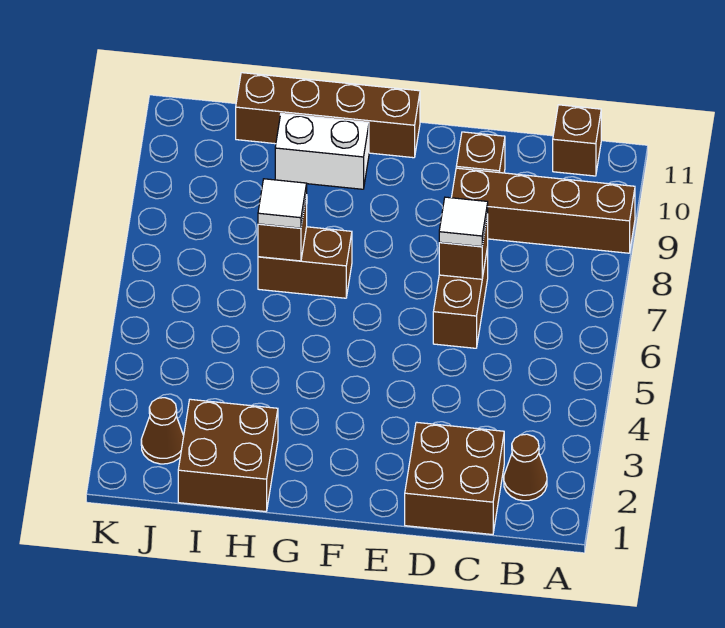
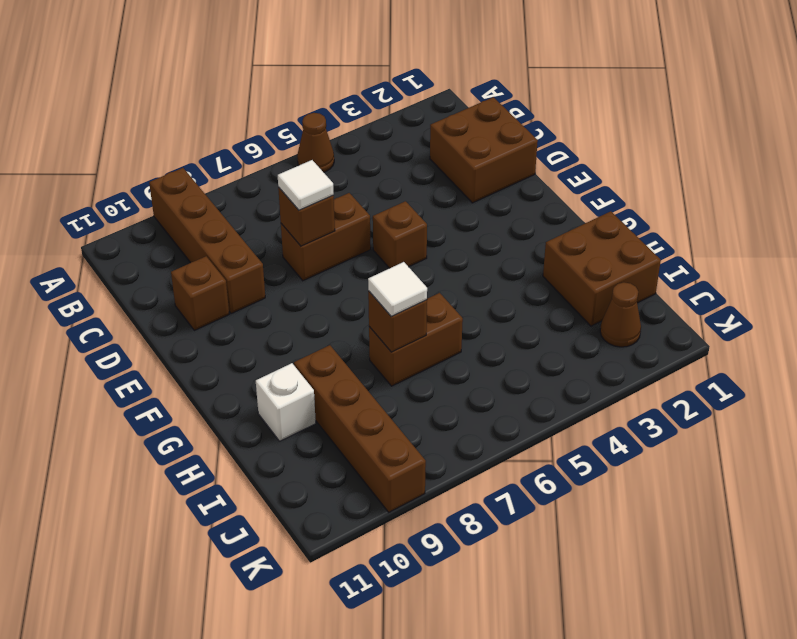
brown 1x1 cone [504,434,547,501] -> brown 1x1 cone moved to [297,113,334,172]
brown 1x1 brick [553,105,601,176] -> brown 1x1 brick moved to [373,201,427,268]
brown 1x4 brick [236,73,420,158] -> brown 1x4 brick moved to [294,345,426,512]
brown 1x2 brick [258,227,352,298] -> brown 1x2 brick turned to [369,293,463,386]
white 1x2 brick [275,114,369,189] -> white 1x1 brick [256,363,316,441]

